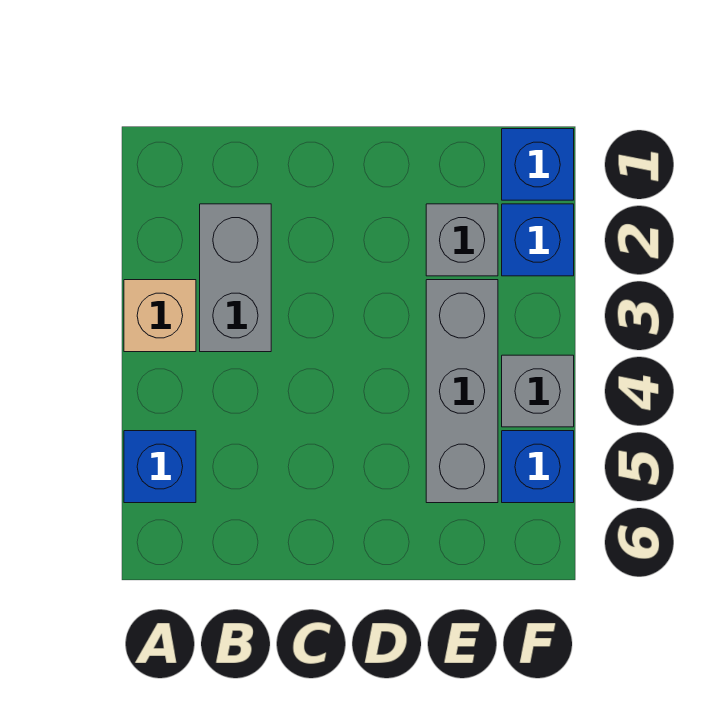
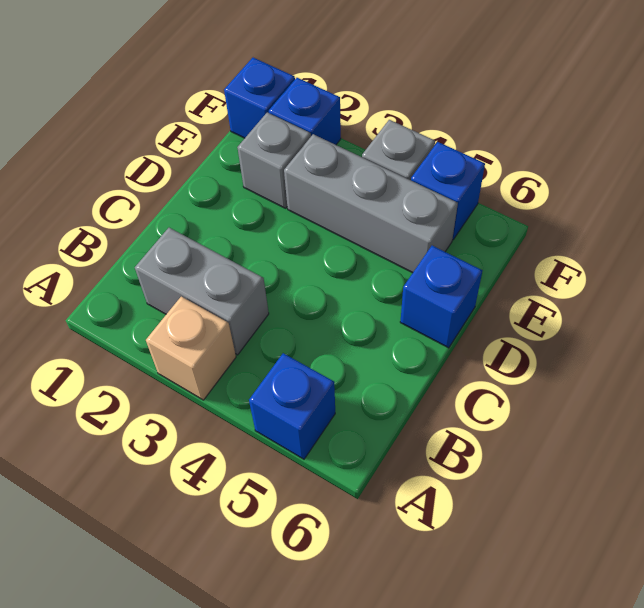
none -> blue 1x1 brick [400,246,482,348]

